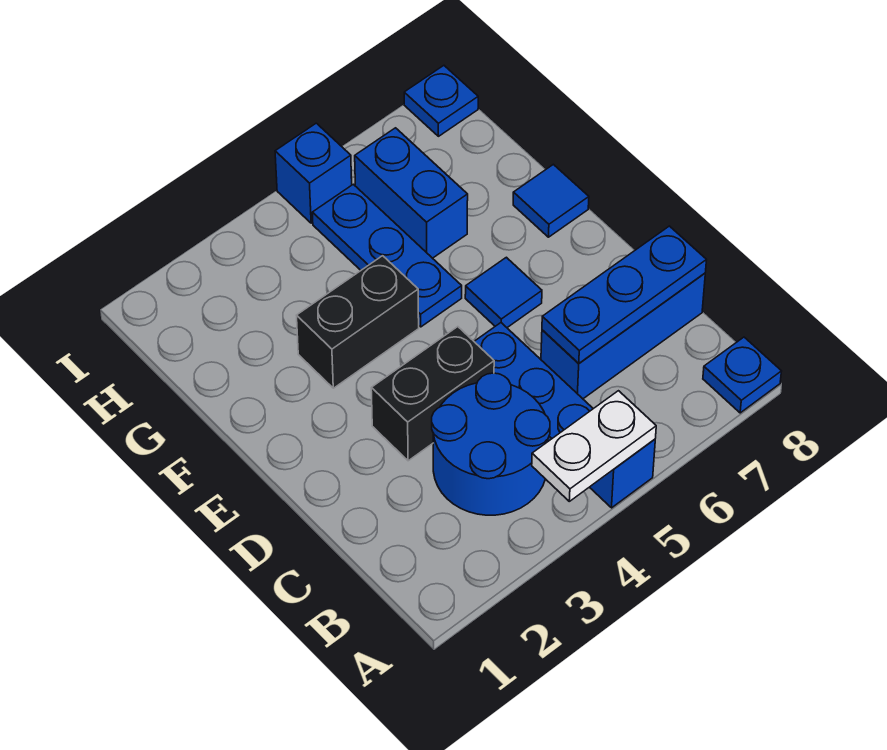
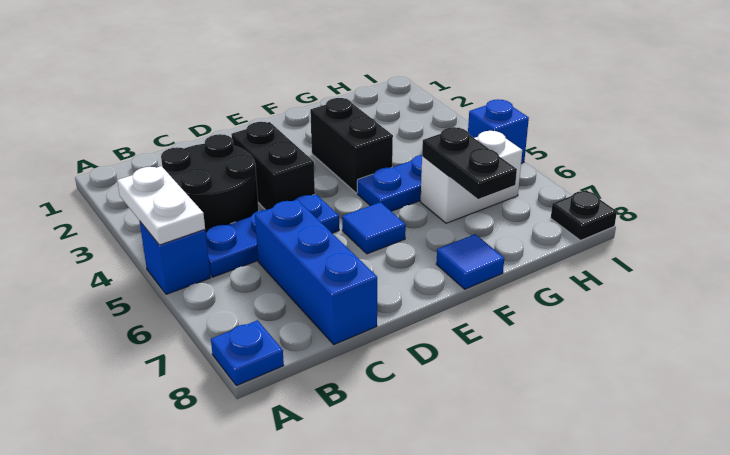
blue 2x2 round brick [432,373,550,515] -> black 2x2 round brick [161,134,259,232]
blue 1x3 plate [542,226,706,363] -> none
blue 1x2 brick [355,128,468,258] -> white 1x2 brick [420,131,522,223]
none -> black 1x2 plate [422,127,517,199]
blue 1x1 plate [404,66,478,136] -> black 1x1 plate [551,190,617,240]

